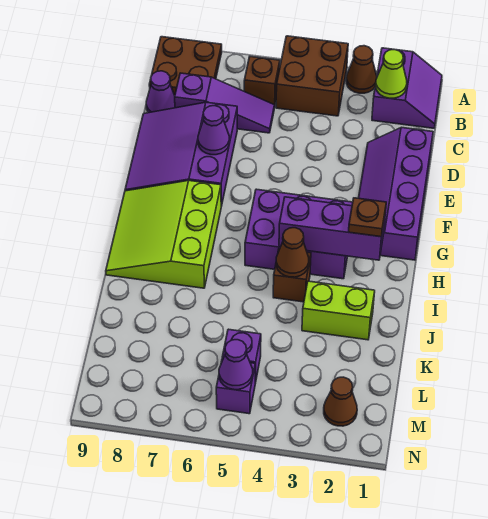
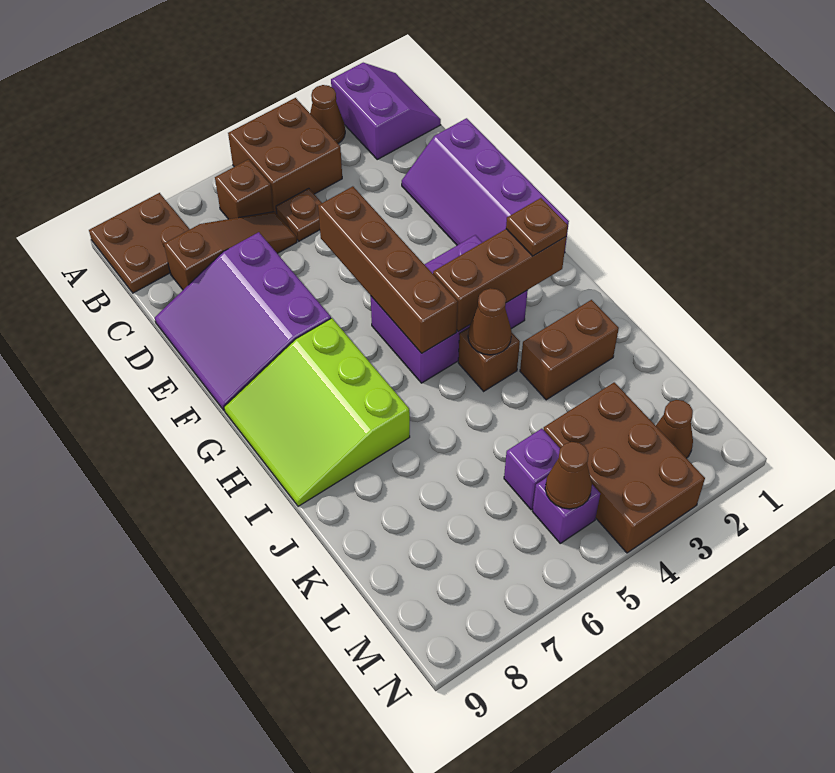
lime 1x1 cone [376,50,407,98] -> none
none -> brown 1x1 plate [276,188,322,241]
purple 1x3 slope [175,73,274,133] -> brown 1x3 slope [164,212,297,290]
purple 1x1 cone [146,71,175,113] -> none
none -> brown 1x4 brick [318,186,458,353]
purple 1x1 cone [198,106,229,155] -> none
purple 1x3 brick [279,197,385,260] -> brown 1x3 brick [433,229,566,331]
lime 1x2 brick [302,281,375,340] -> brown 1x2 brick [520,300,619,400]
none -> brown 2x3 brick [543,382,705,553]
purple 1x1 cone [219,340,253,390] -> brown 1x1 cone [545,442,592,509]

